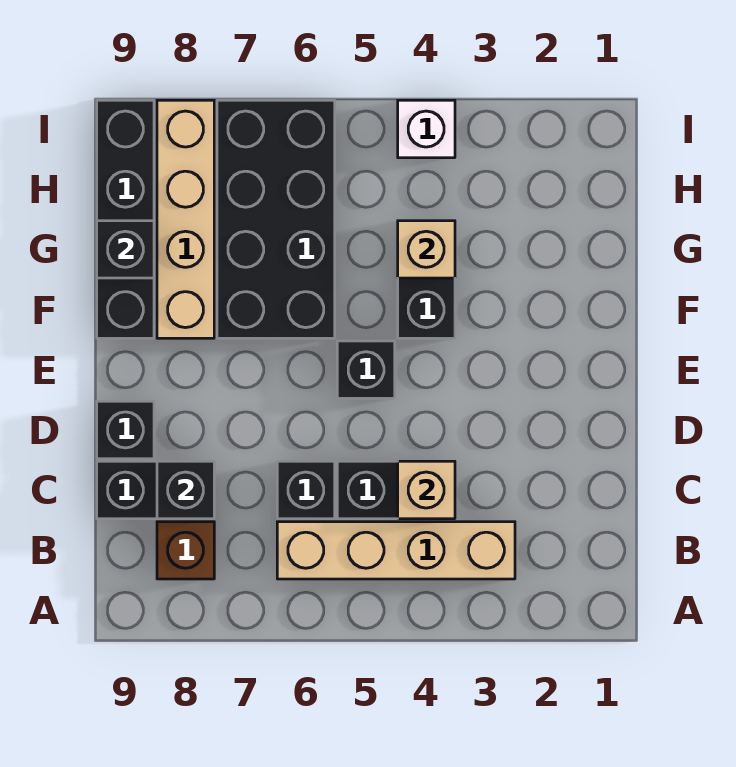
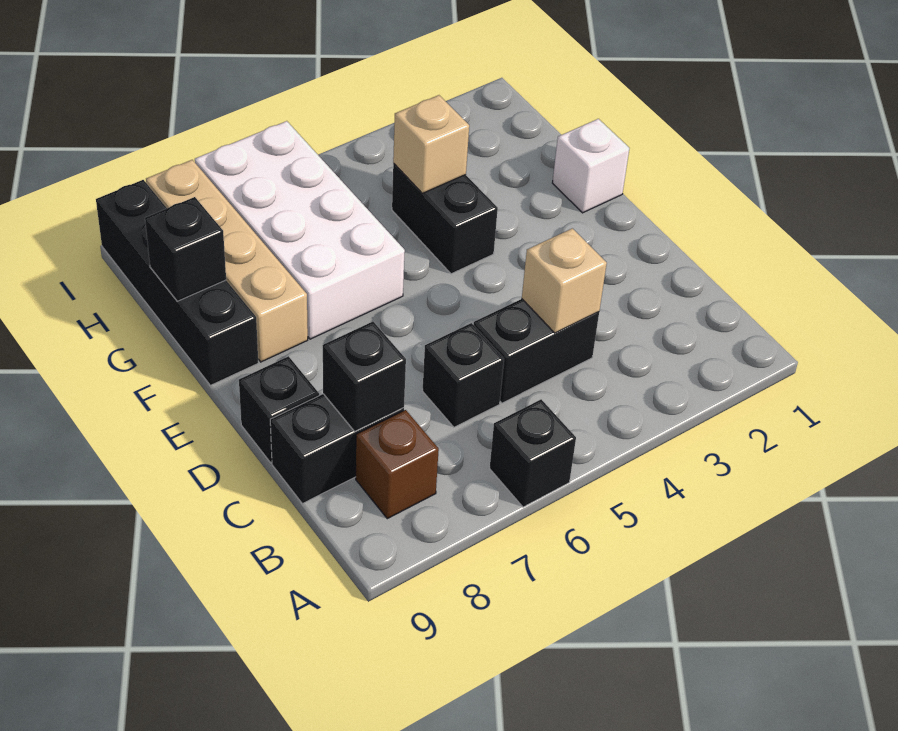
tan 1x4 brick [277,522,515,579] -> none
black 1x1 brick [337,341,395,398] -> black 1x1 brick moved to [490,399,576,507]
black 2x4 brick [217,100,335,338] -> white 2x4 brick [195,121,405,339]
white 1x1 brick [398,100,455,158] -> white 1x1 brick moved to [553,119,629,213]

